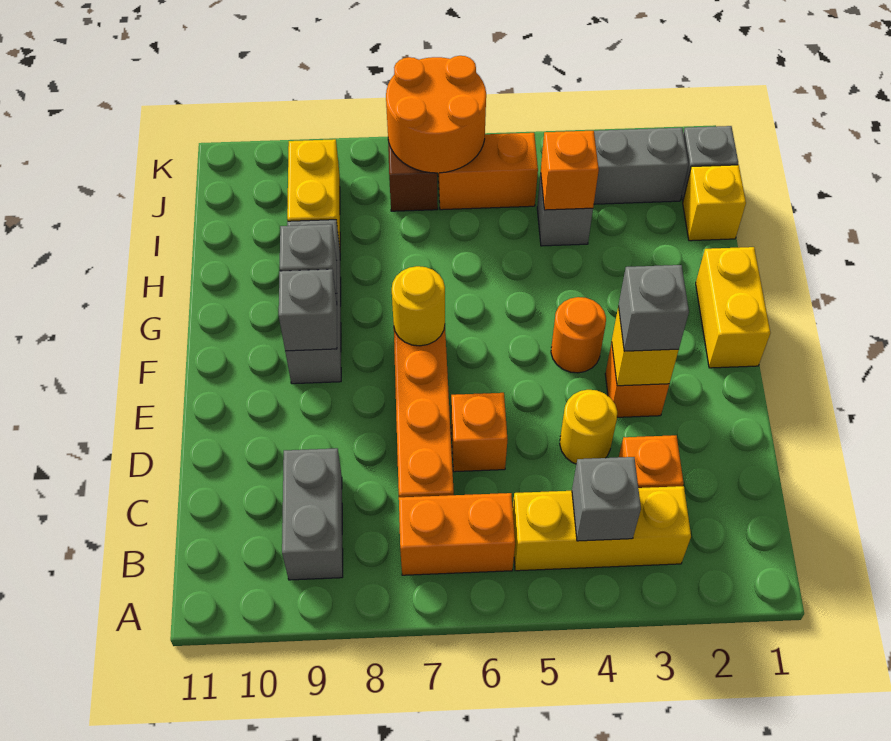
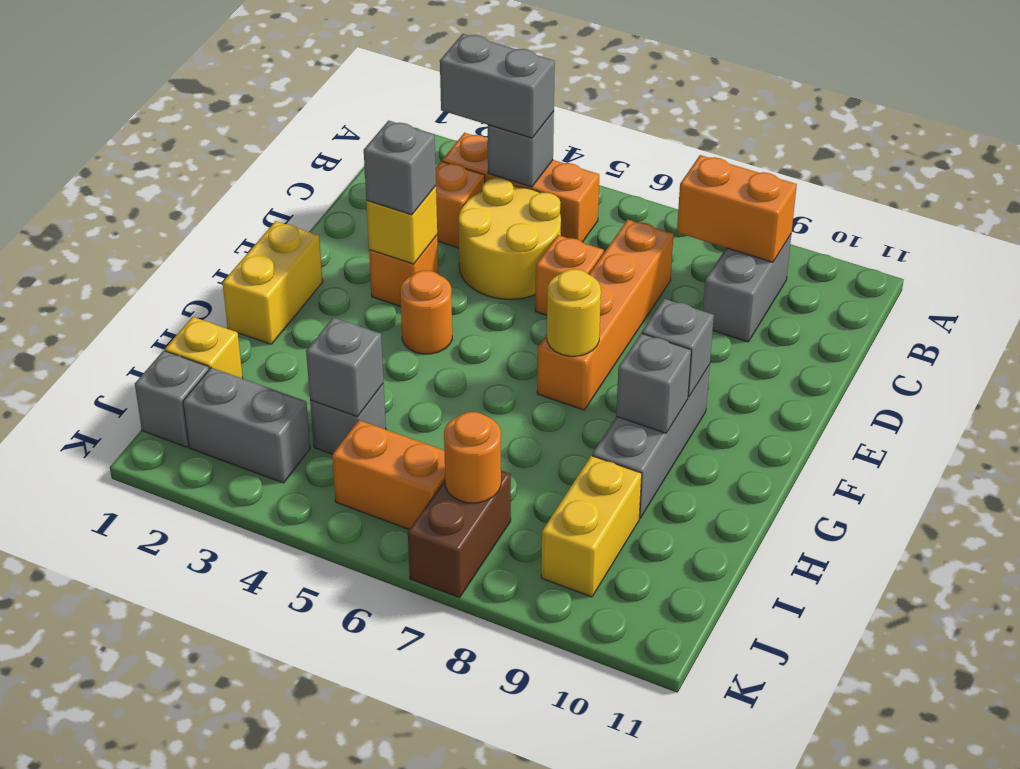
yellow 1x3 brick [513,486,691,571] -> orange 1x3 brick [442,133,599,242]
none -> grey 1x2 brick [440,34,555,138]
orange 1x2 brick [399,493,515,575] -> orange 1x2 brick moved to [677,155,797,262]
yellow 1x1 round brick [560,390,617,464] -> yellow 2x2 round brick [459,178,561,299]
orange 1x1 brick [541,131,599,210] -> grey 1x1 brick [306,317,383,417]
orange 2x2 round brick [386,56,486,173] -> orange 1x1 round brick [444,412,501,503]

